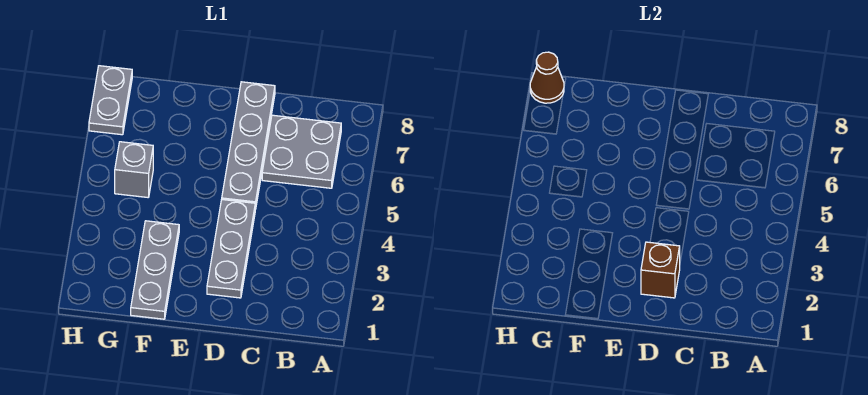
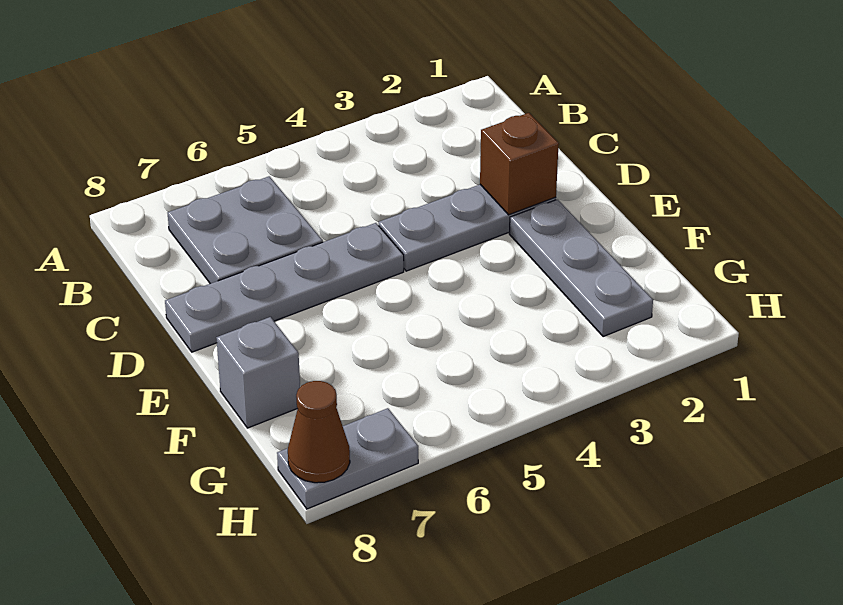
grey 1x3 plate [131,221,179,319] -> grey 1x3 plate turned to [509,199,653,337]
grey 1x1 brick [115,142,153,197] -> grey 1x1 brick moved to [216,317,300,428]

